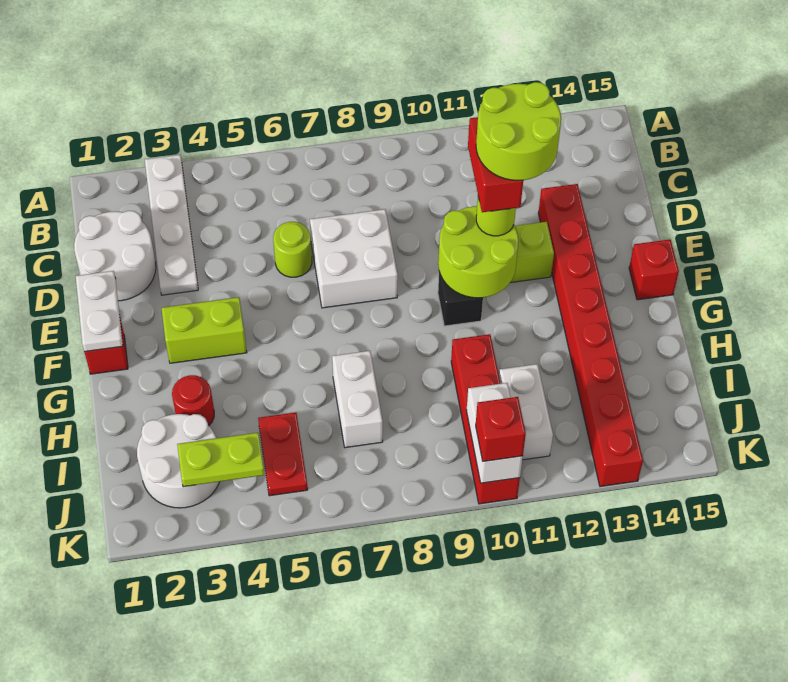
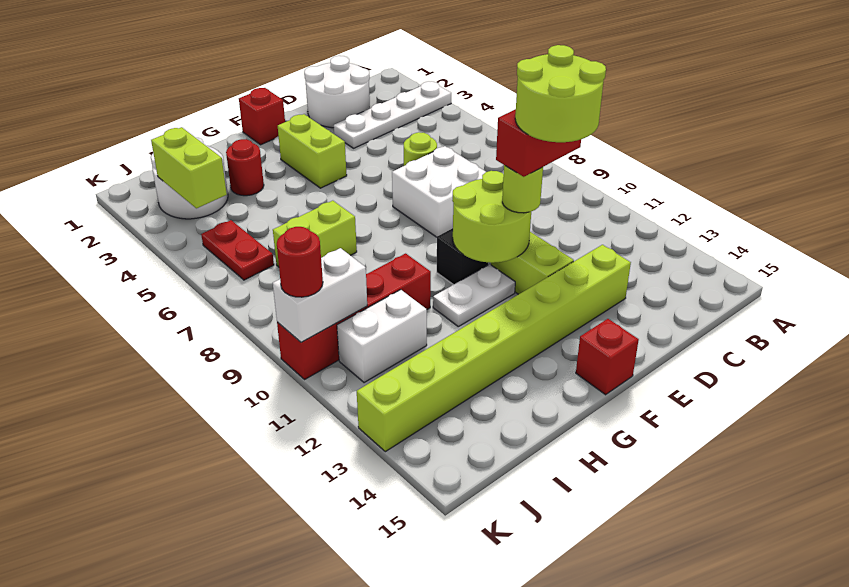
red 1x8 brick [538,184,643,487] -> lime 1x8 brick [357,245,631,452]
white 1x2 plate [76,271,123,352] -> white 1x2 plate moved to [433,264,515,327]
white 1x2 brick [332,351,383,448] -> lime 1x2 brick [273,201,357,267]
red 1x2 plate [258,412,308,496] -> red 1x2 plate turned to [201,220,274,280]
lime 1x2 plate [177,433,264,487] -> lime 1x2 brick [151,127,227,208]
red 1x1 brick [476,397,526,461] -> red 1x1 round brick [277,227,323,297]

